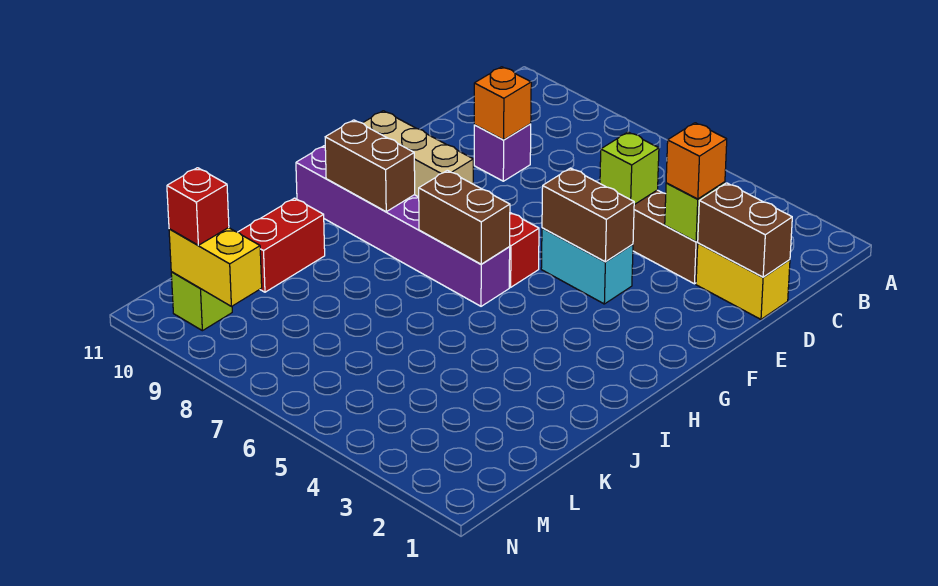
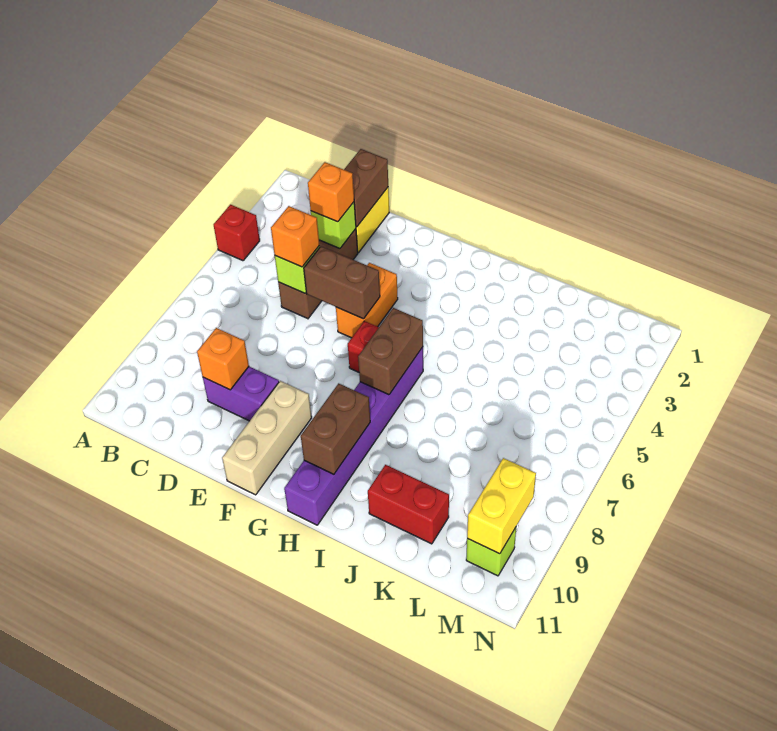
none -> orange 1x1 brick [271,206,319,267]
purple 1x1 brick [474,124,531,181] -> purple 1x2 brick [203,367,279,421]
cyan 1x2 brick [541,228,633,304] -> orange 1x2 brick [336,263,398,338]
brown 1x2 brick [542,168,634,262] -> brown 1x2 brick turned to [304,246,380,319]
red 1x1 brick [167,168,229,245] -> red 1x1 brick moved to [214,205,260,261]

